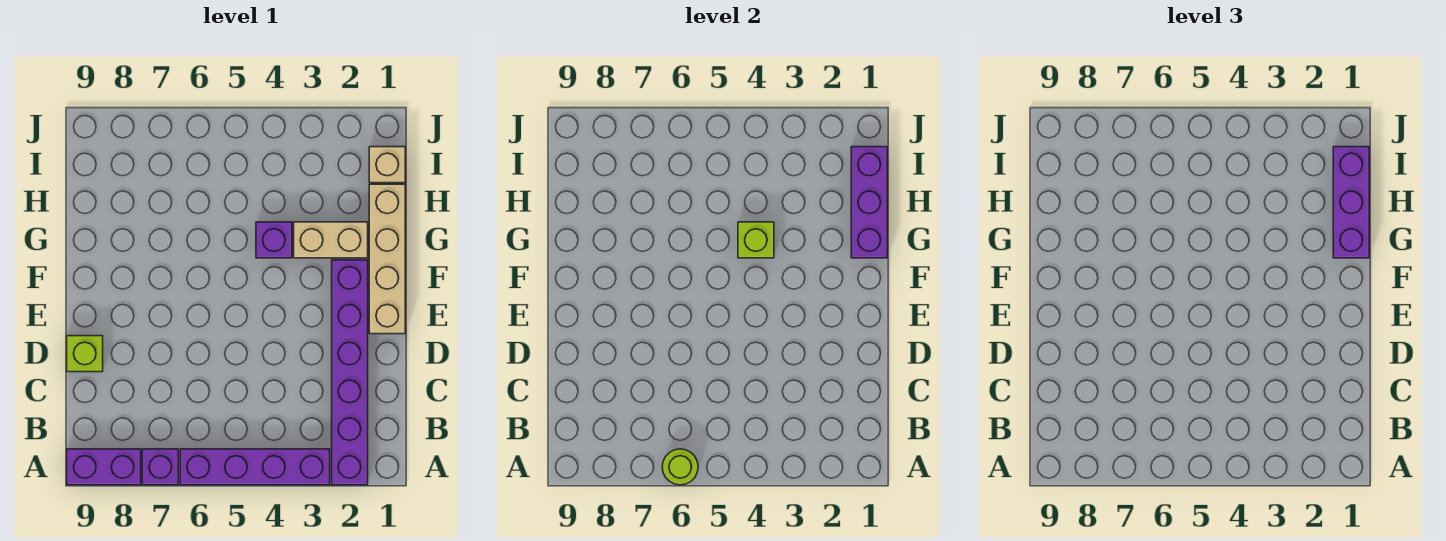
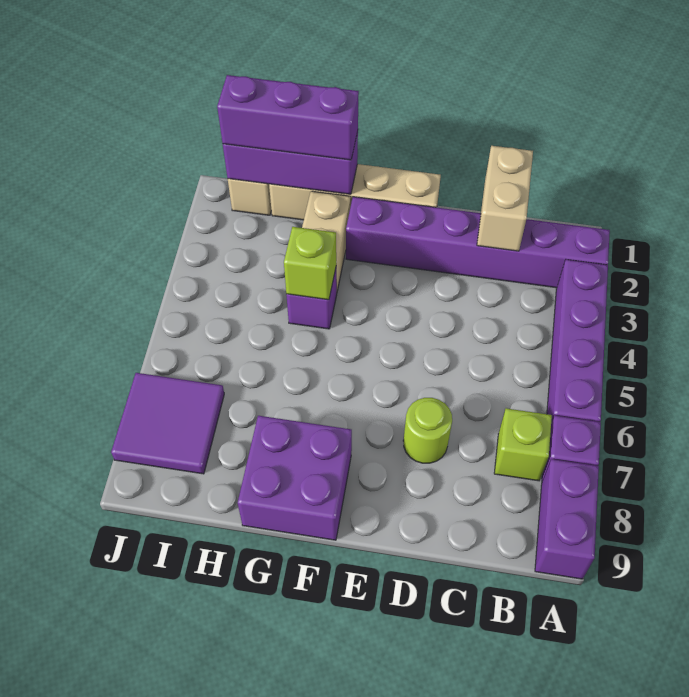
lime 1x1 round brick [662,449,698,485] -> lime 1x1 round brick moved to [403,398,452,463]
none -> tan 1x2 brick [477,146,533,251]
lime 1x1 brick [67,336,103,372] -> lime 1x1 brick moved to [494,408,552,481]
none -> purple 2x2 brick [238,416,352,540]
none -> purple 2x2 tile [111,373,224,474]

